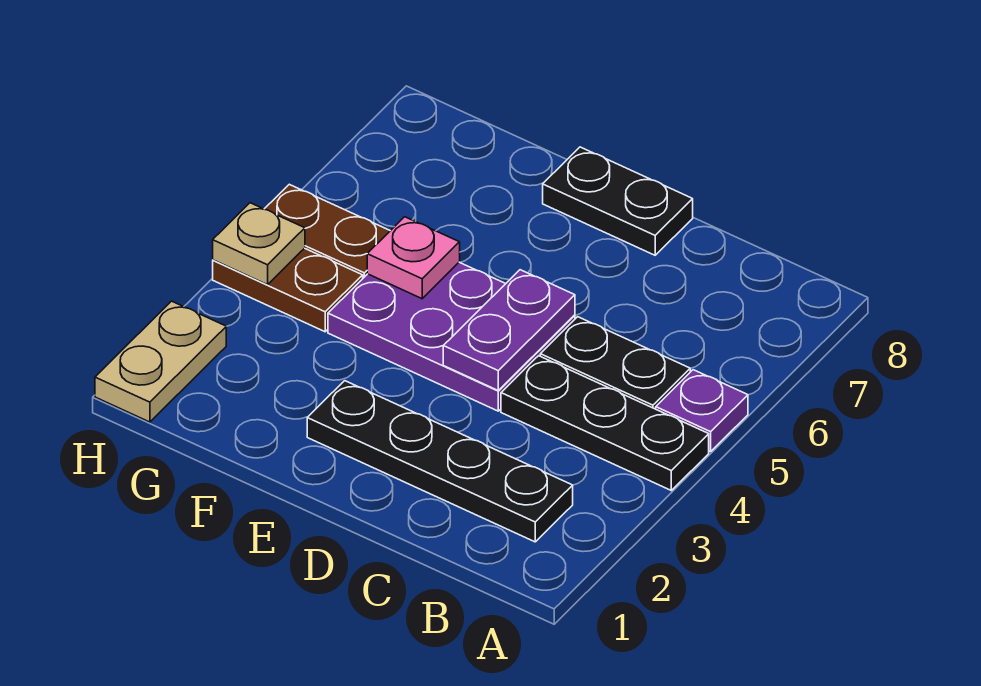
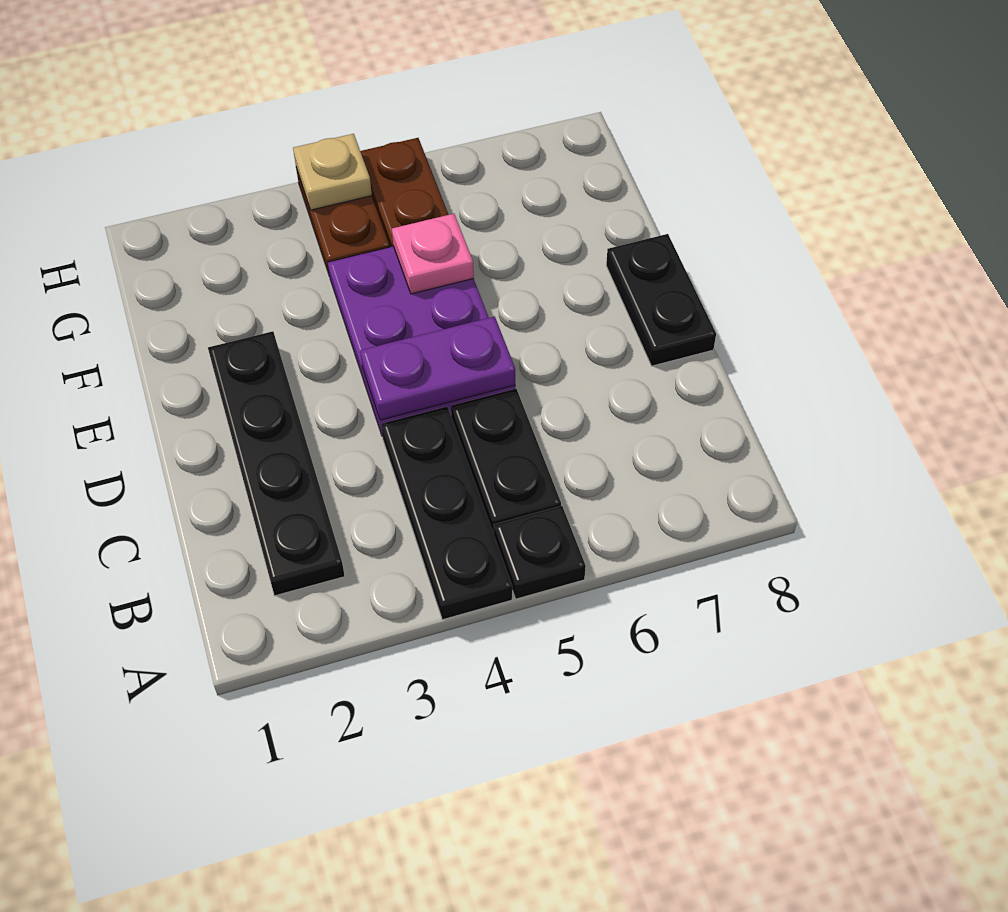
purple 1x1 plate [656,370,748,452] -> black 1x1 plate [494,506,586,599]
tan 1x2 plate [95,301,226,422] -> none

